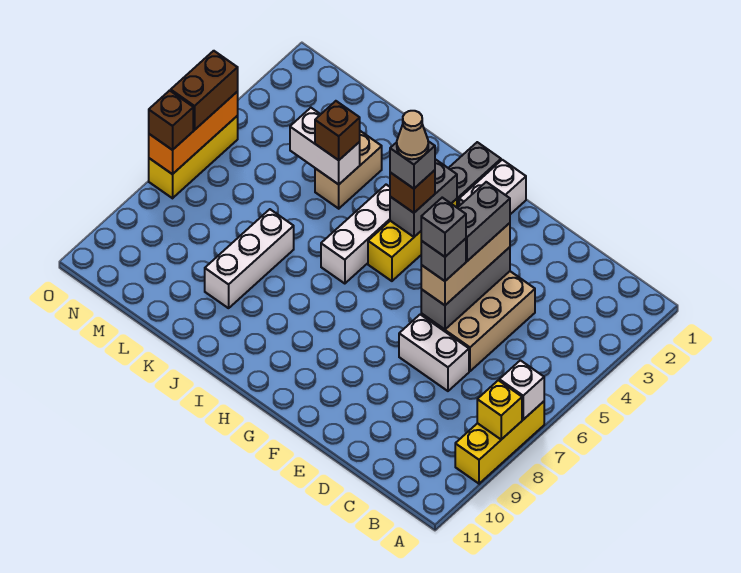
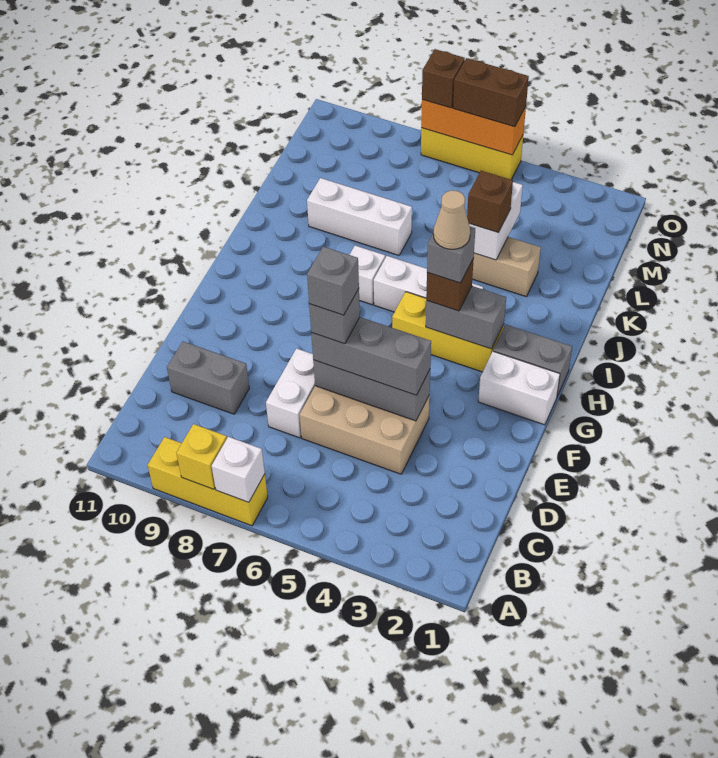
tan 1x3 brick [421,223,510,305] -> grey 1x3 brick [311,317,431,395]
grey 1x2 brick [458,182,510,261] -> grey 1x2 brick moved to [167,342,249,414]
none -> white 1x1 brick [350,246,385,305]

